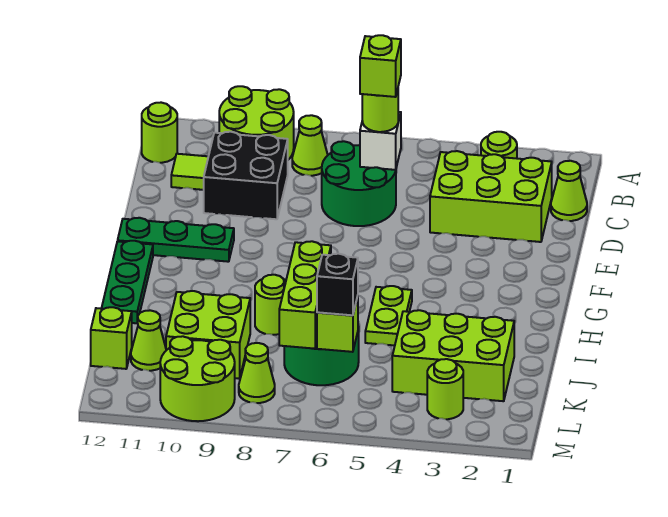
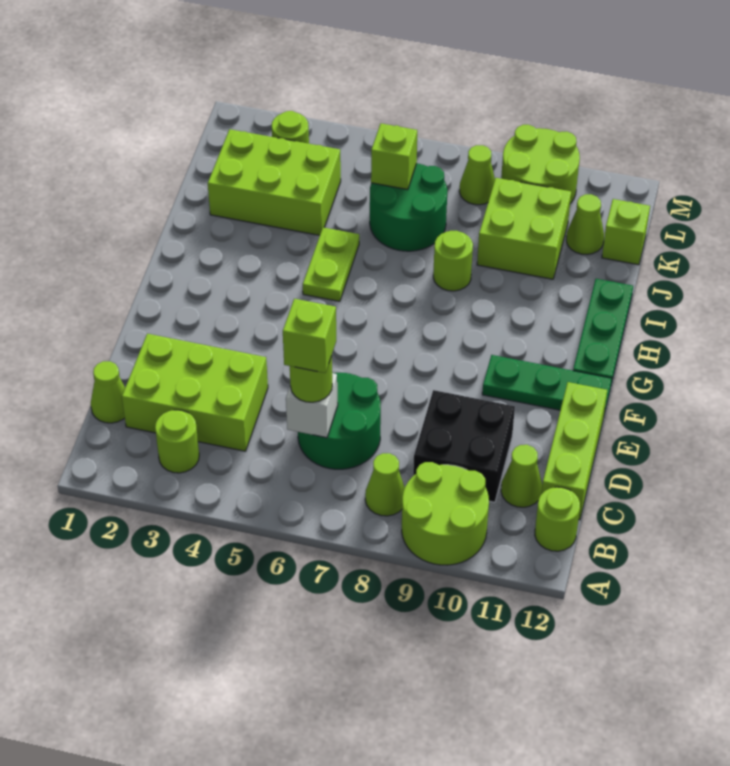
lime 1x1 tile [171,154,208,190] -> lime 1x1 cone [501,445,542,507]
lime 1x3 brick [279,241,331,349] -> lime 1x3 brick moved to [542,382,607,520]
black 1x1 brick [317,254,358,315] -> none

